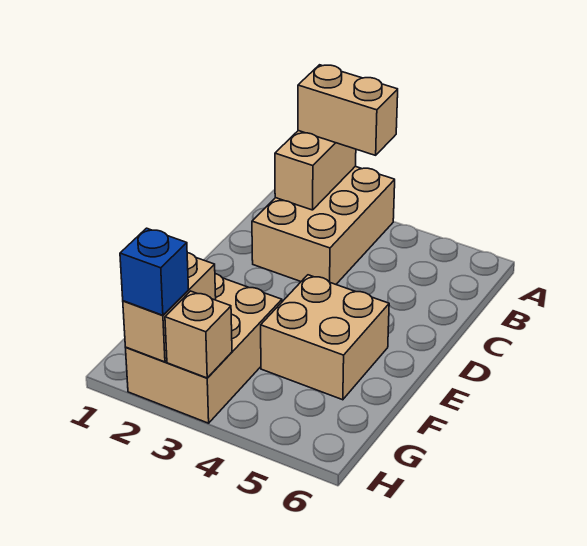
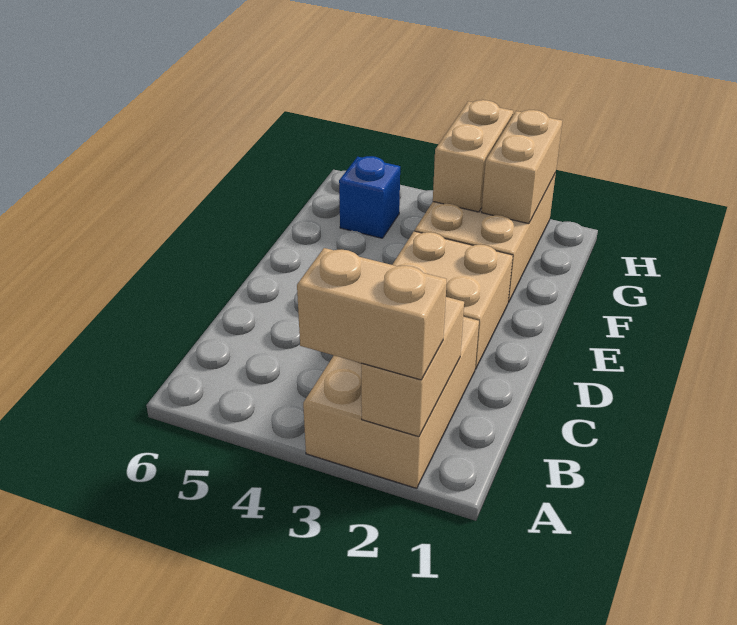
tan 2x2 brick [261,275,389,400] -> tan 2x2 brick moved to [392,231,513,369]
blue 1x1 brick [120,228,189,315] -> blue 1x1 brick moved to [339,156,400,238]
tan 1x1 brick [165,291,232,378] -> tan 1x2 brick [433,100,513,212]

